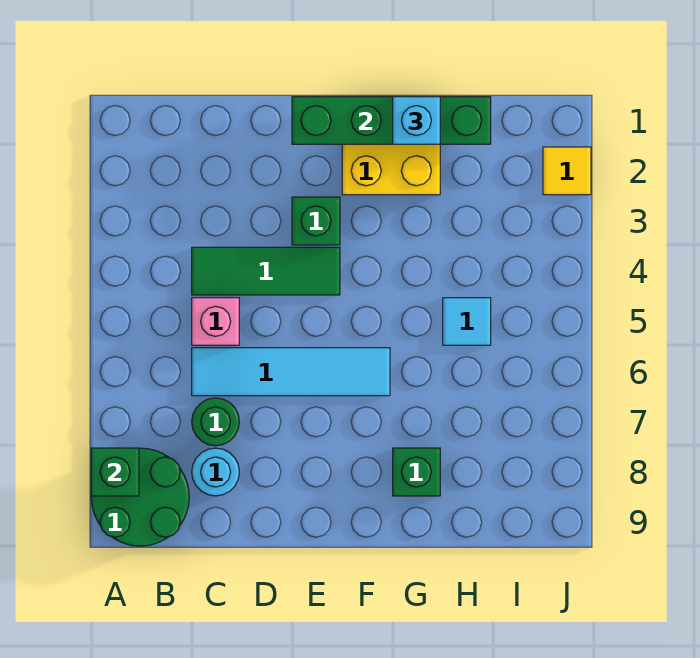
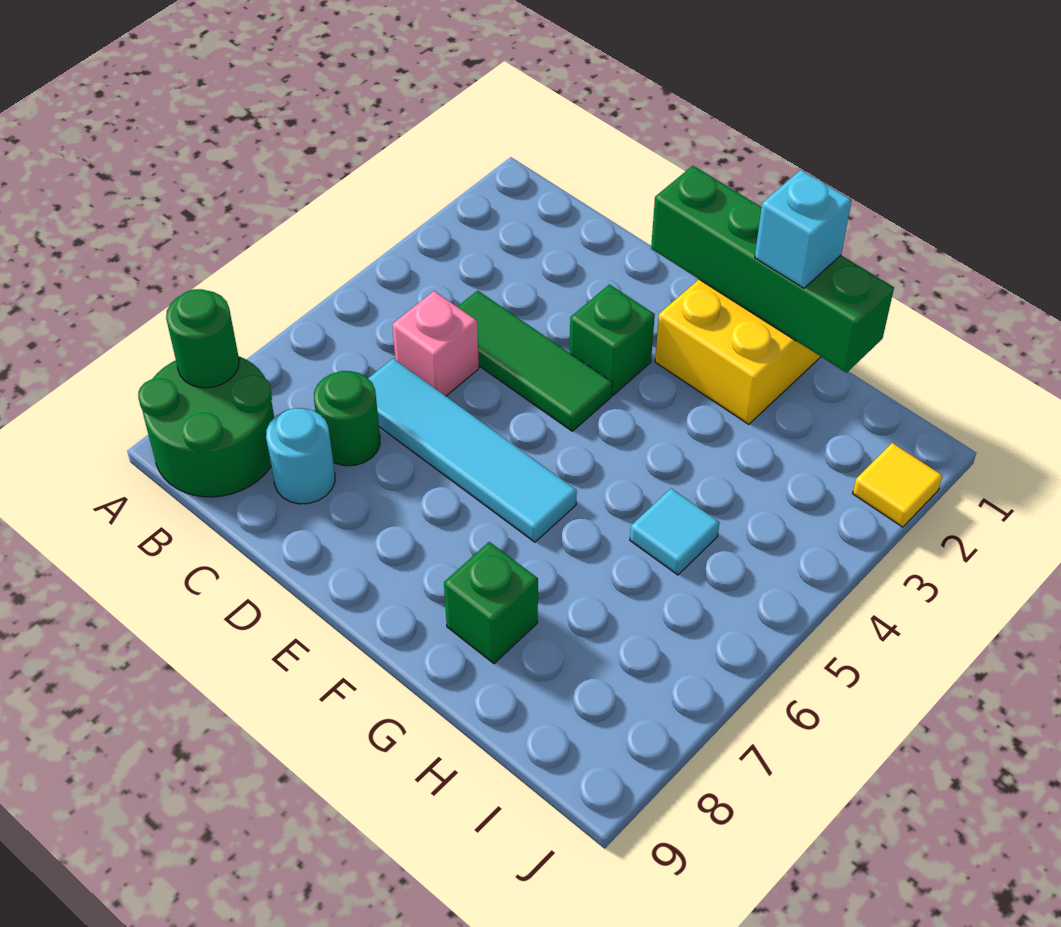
green 1x1 brick [91,448,139,496] -> green 1x1 round brick [166,289,239,388]

